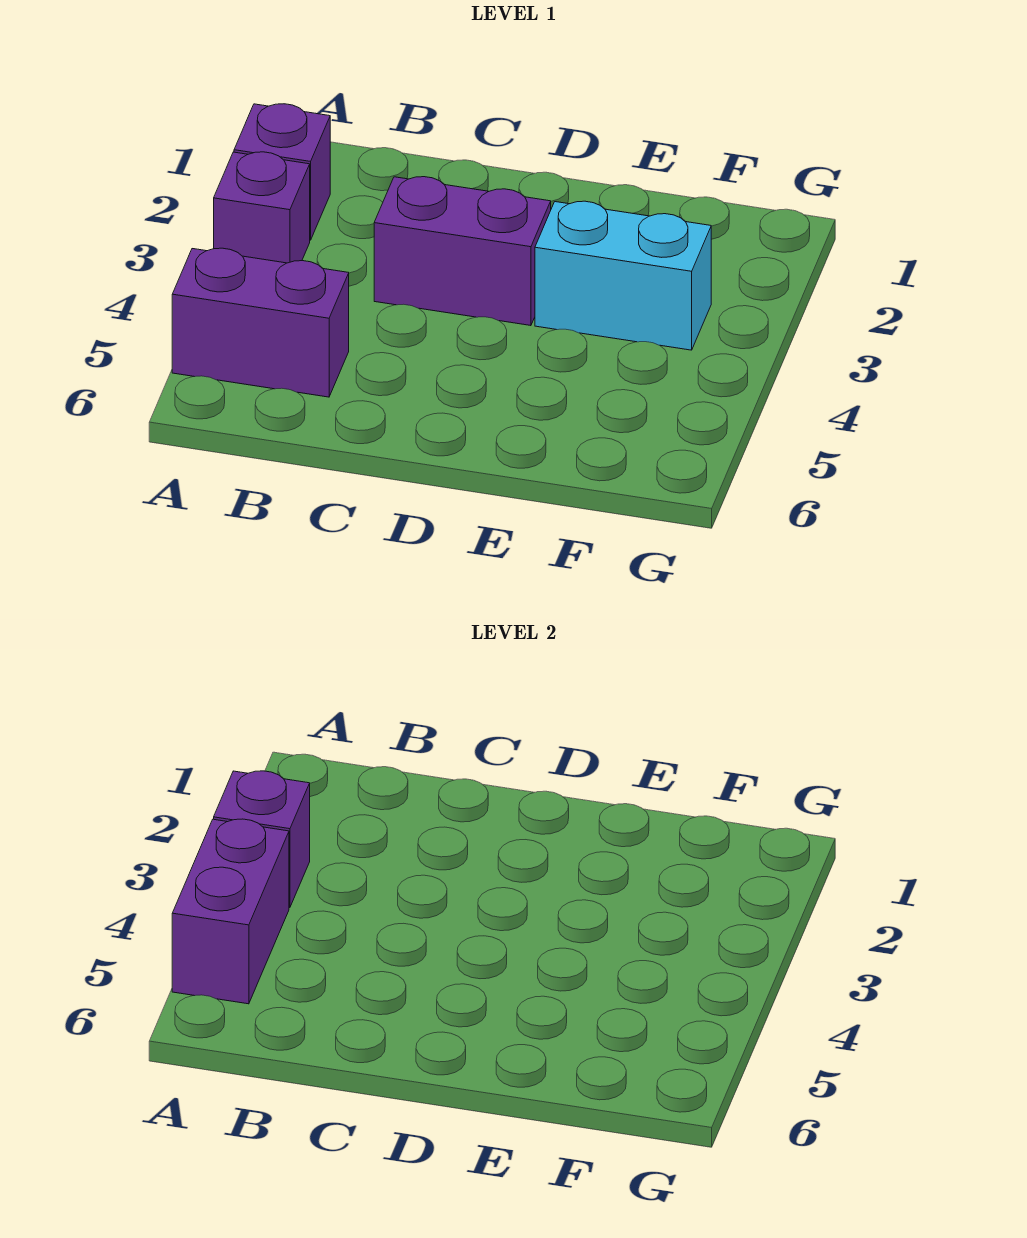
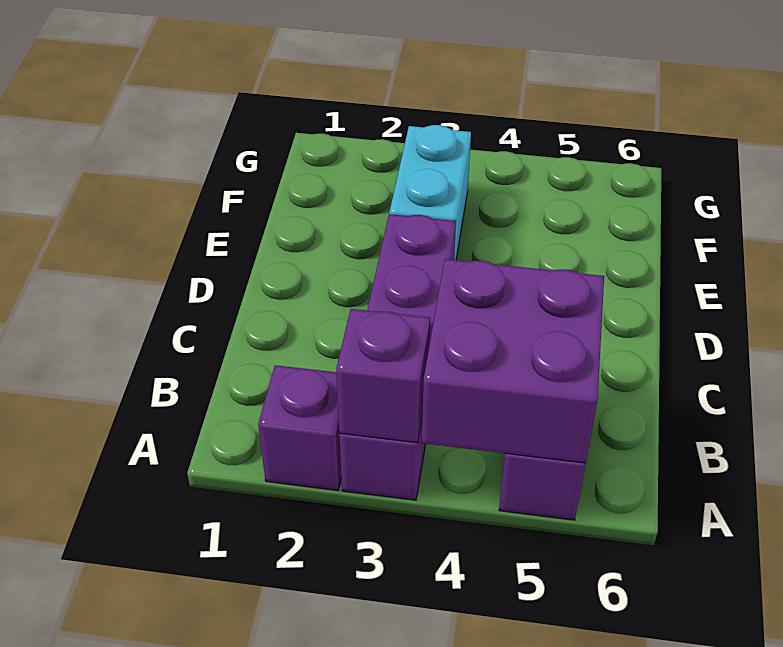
purple 1x2 brick [172,819,289,1004] -> purple 2x2 brick [422,259,604,463]

